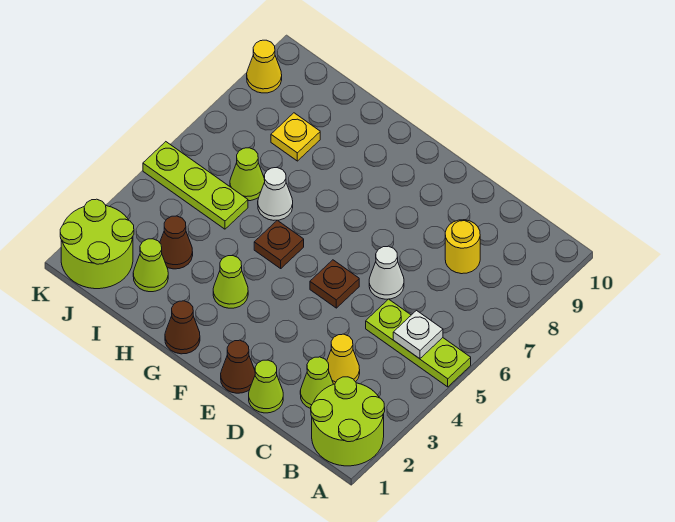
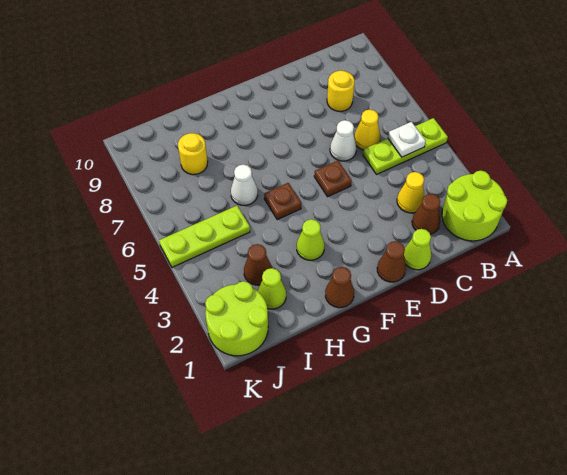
lime 1x1 cone [300,357,333,409] -> brown 1x1 cone [412,194,440,234]
lime 1x1 cone [230,148,265,201] -> none
yellow 1x1 plate [271,113,320,161] -> yellow 1x1 round brick [178,133,208,175]
yellow 1x1 cone [247,40,282,93] -> yellow 1x1 cone moved to [354,110,380,150]

